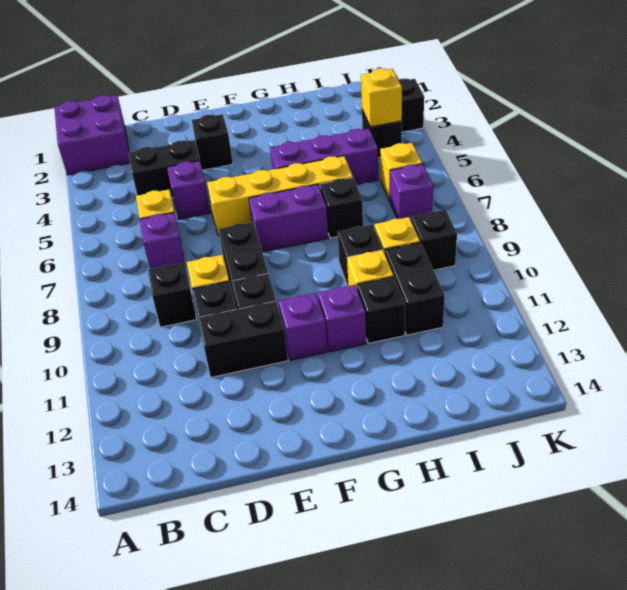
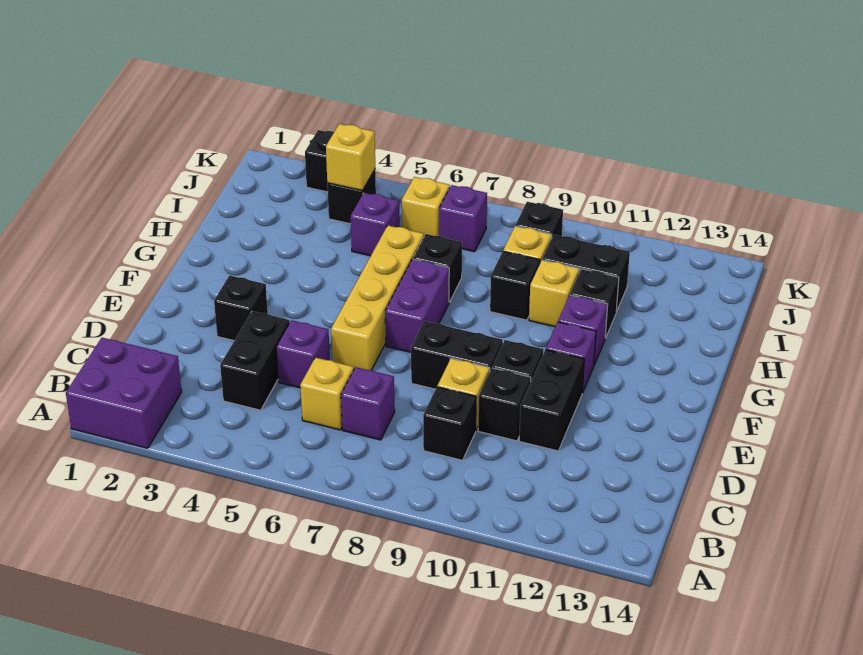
purple 1x3 brick [270,129,378,185] -> purple 1x1 brick [351,193,400,256]

